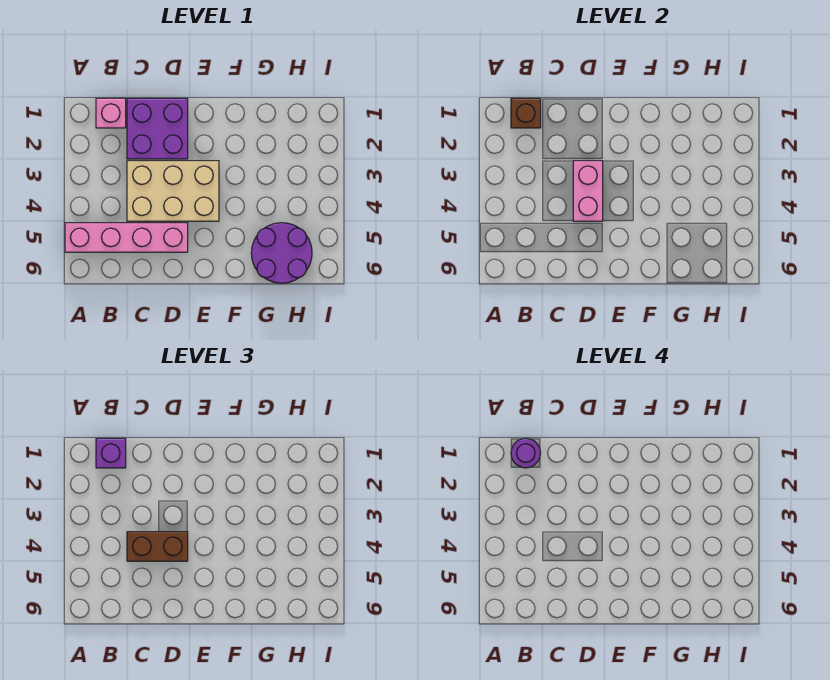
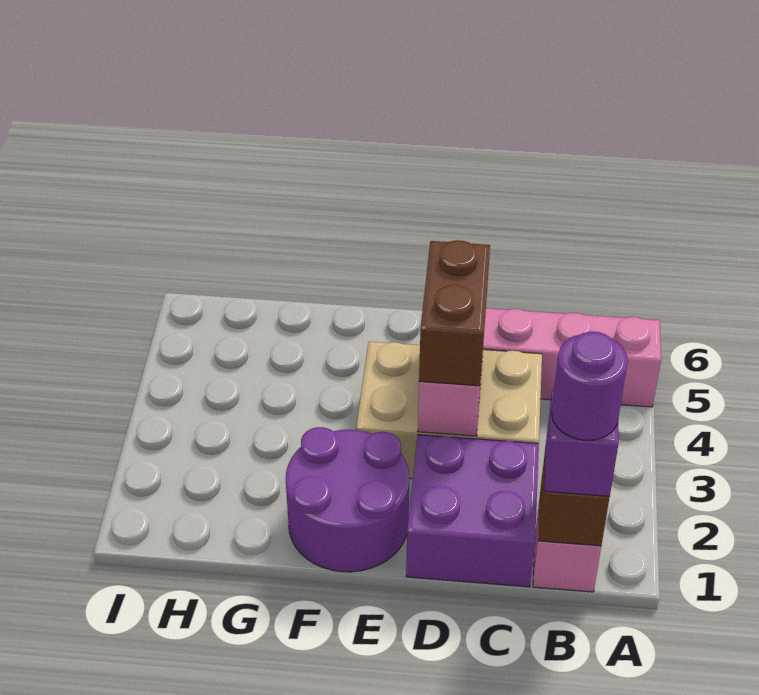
brown 1x2 brick [127,532,188,561] -> brown 1x2 brick turned to [419,240,490,386]
purple 2x2 round brick [251,223,312,283] -> purple 2x2 round brick moved to [286,427,409,572]

